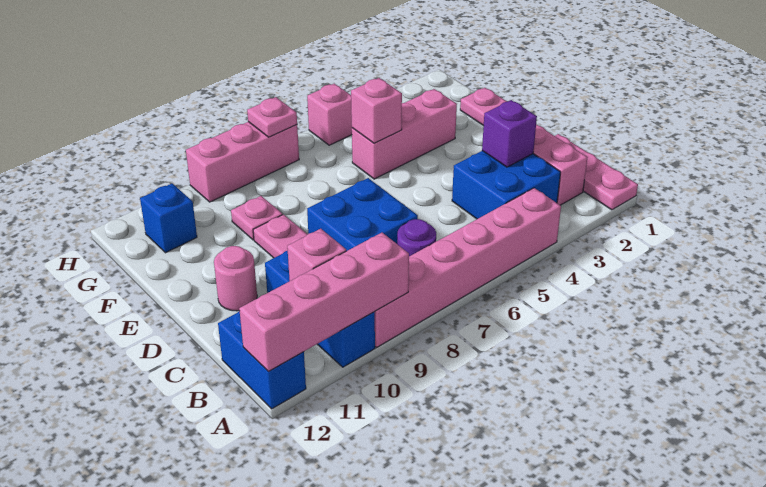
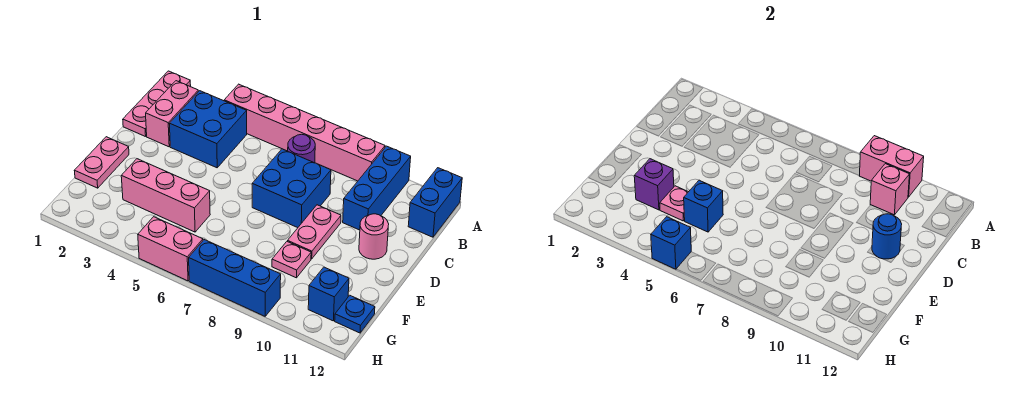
pink 1x4 brick [239,233,409,372] -> pink 1x2 brick [860,136,924,197]
purple 1x1 brick [482,100,537,167] -> purple 1x1 brick moved to [634,159,674,210]
none -> blue 1x1 round brick [872,214,902,259]
pink 1x1 brick [351,78,402,143] -> blue 1x1 brick [684,180,723,232]
none -> blue 1x1 plate [335,295,375,333]
pink 1x1 brick [307,84,352,145] -> pink 1x2 brick [138,217,203,281]
none -> blue 1x1 brick [651,217,691,269]
pink 1x3 brick [186,122,299,202] -> blue 1x3 brick [189,240,281,316]
pink 1x1 plate [247,97,297,137] -> pink 1x1 plate moved to [660,186,688,221]

